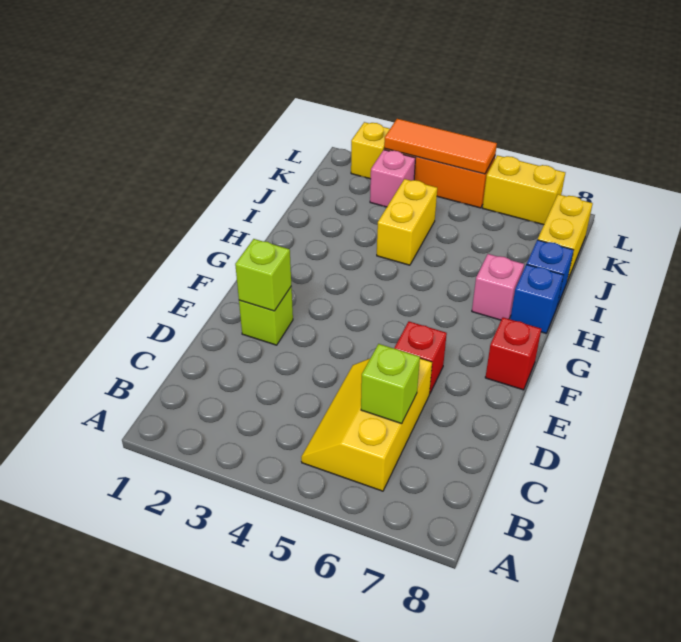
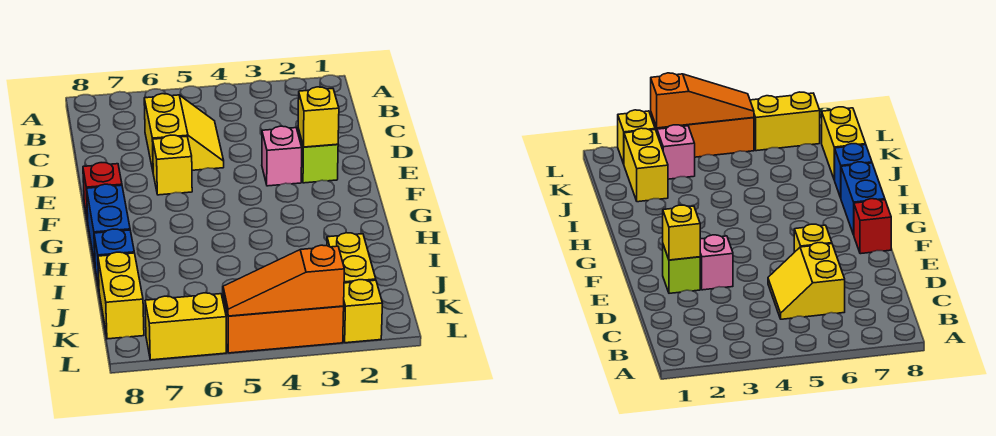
yellow 2x3 slope [301,358,432,491] -> yellow 2x2 slope [144,94,224,170]
lime 1x1 brick [361,344,420,424] -> none
lime 1x1 brick [235,239,291,311] -> yellow 1x1 brick [298,87,339,147]
red 1x1 brick [394,321,447,394] -> yellow 1x1 brick [153,135,192,195]
pink 1x1 brick [472,254,524,320] -> pink 1x1 brick moved to [262,126,302,186]
blue 1x1 brick [510,264,563,333] -> blue 1x2 brick [87,184,130,264]
yellow 1x2 brick [377,179,437,265] -> yellow 1x2 brick moved to [327,233,376,283]
orange 1x3 tile [384,119,497,174] -> orange 1x3 slope [223,245,344,316]

